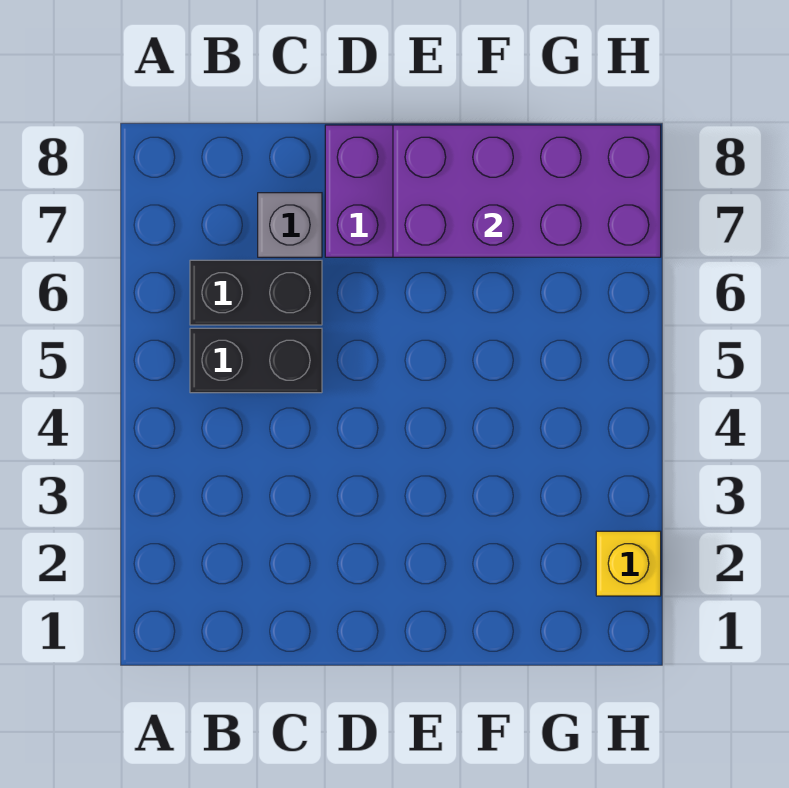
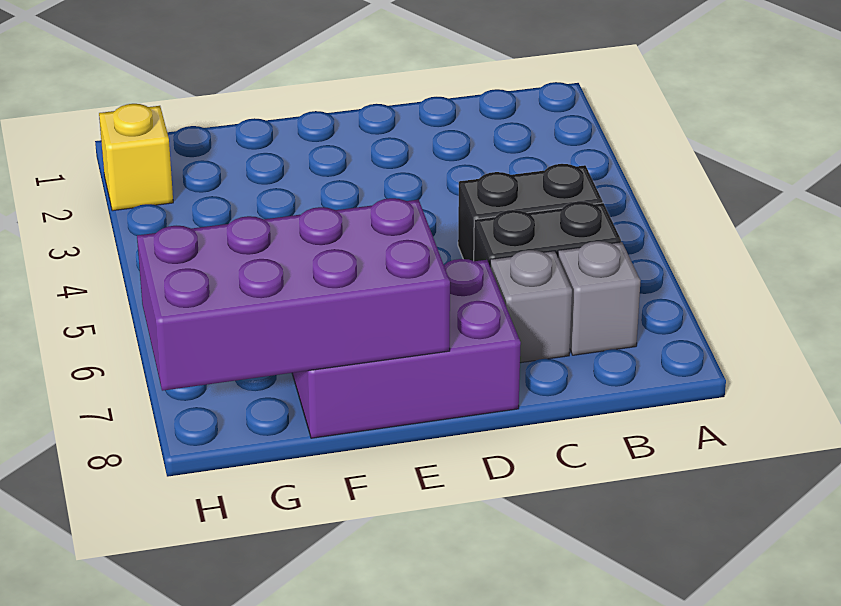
none -> grey 1x1 brick [558,241,640,355]

